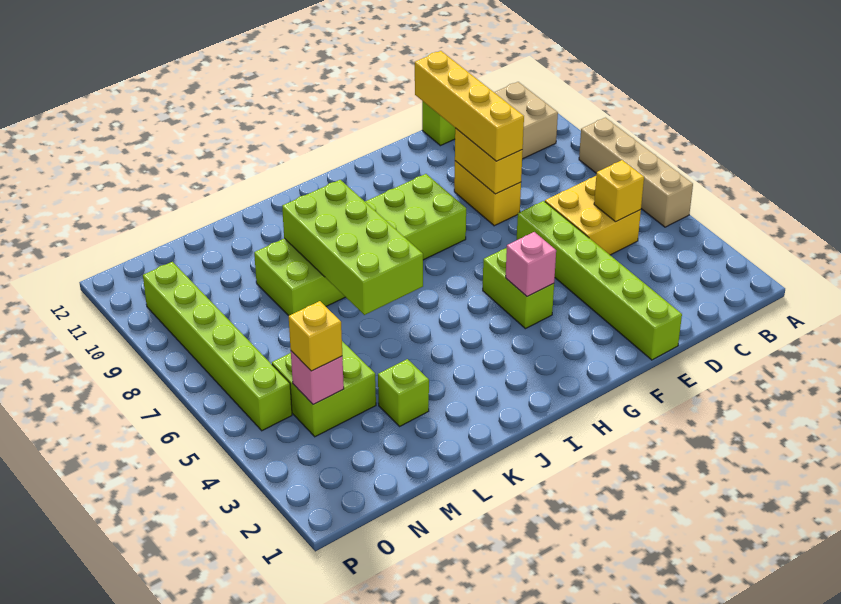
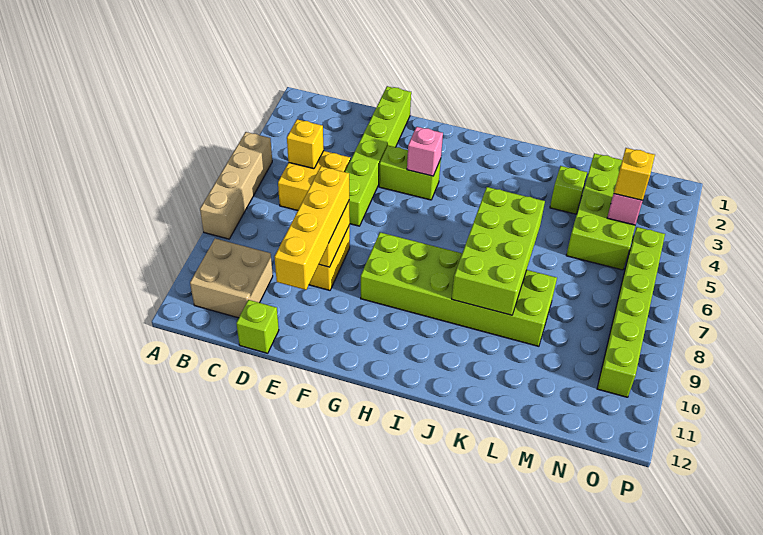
lime 1x2 brick [483,248,554,329] -> lime 1x2 brick turned to [379,146,441,200]
lime 2x2 brick [272,341,376,437] -> lime 2x4 brick [566,153,635,270]

